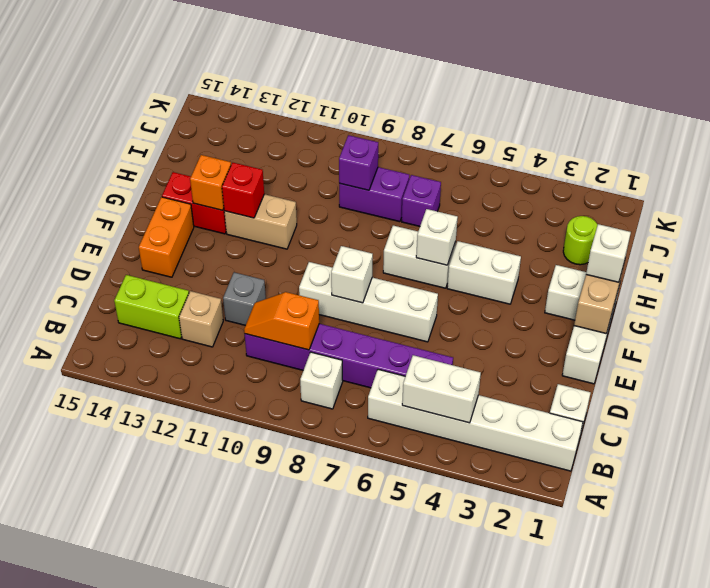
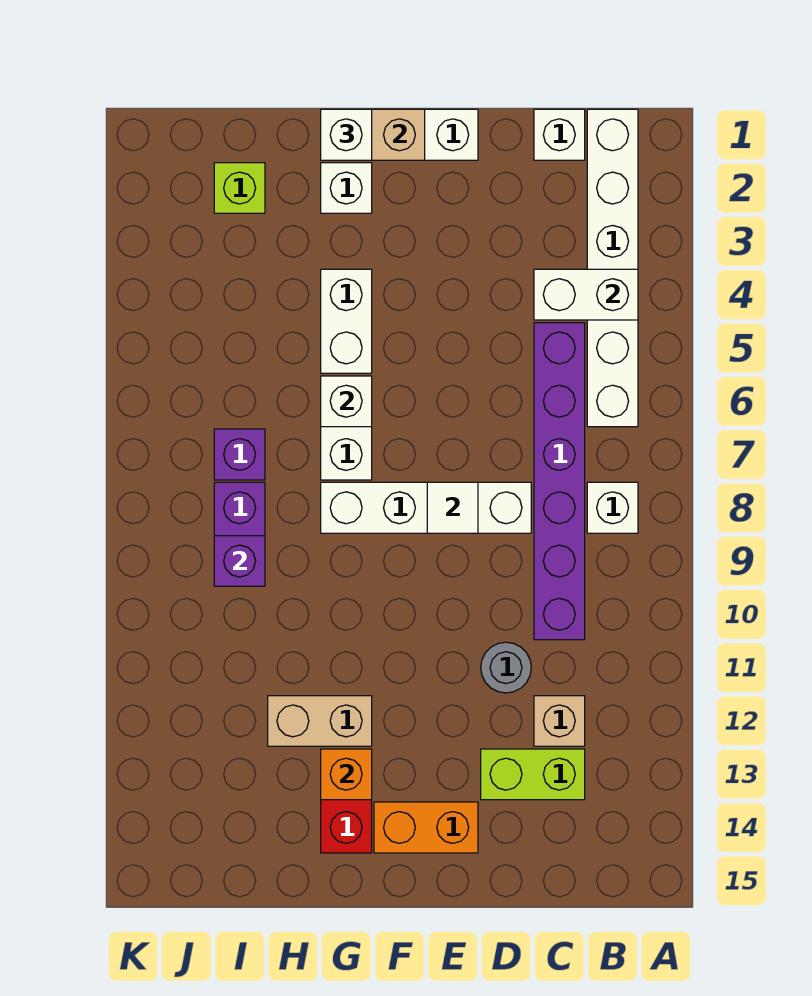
white 1x2 brick [402,355,481,423] -> white 1x2 brick turned to [534,269,638,320]
orange 1x2 slope [244,292,319,350] -> none
lime 1x2 brick [114,275,189,339] -> lime 1x2 brick turned to [481,749,585,800]
grey 1x1 brick [223,272,266,325] -> grey 1x1 round brick [481,642,531,693]
white 1x4 brick [299,262,438,342] -> white 1x4 brick turned to [321,482,531,533]
white 1x1 brick [331,246,373,303] -> white 1x1 tile [427,482,478,533]
tan 1x2 brick [224,194,297,249] -> tan 1x2 brick turned to [268,696,372,746]
red 1x1 brick [222,163,264,218] -> none
lime 1x1 round brick [563,216,598,265] -> lime 1x1 brick [214,163,265,213]

